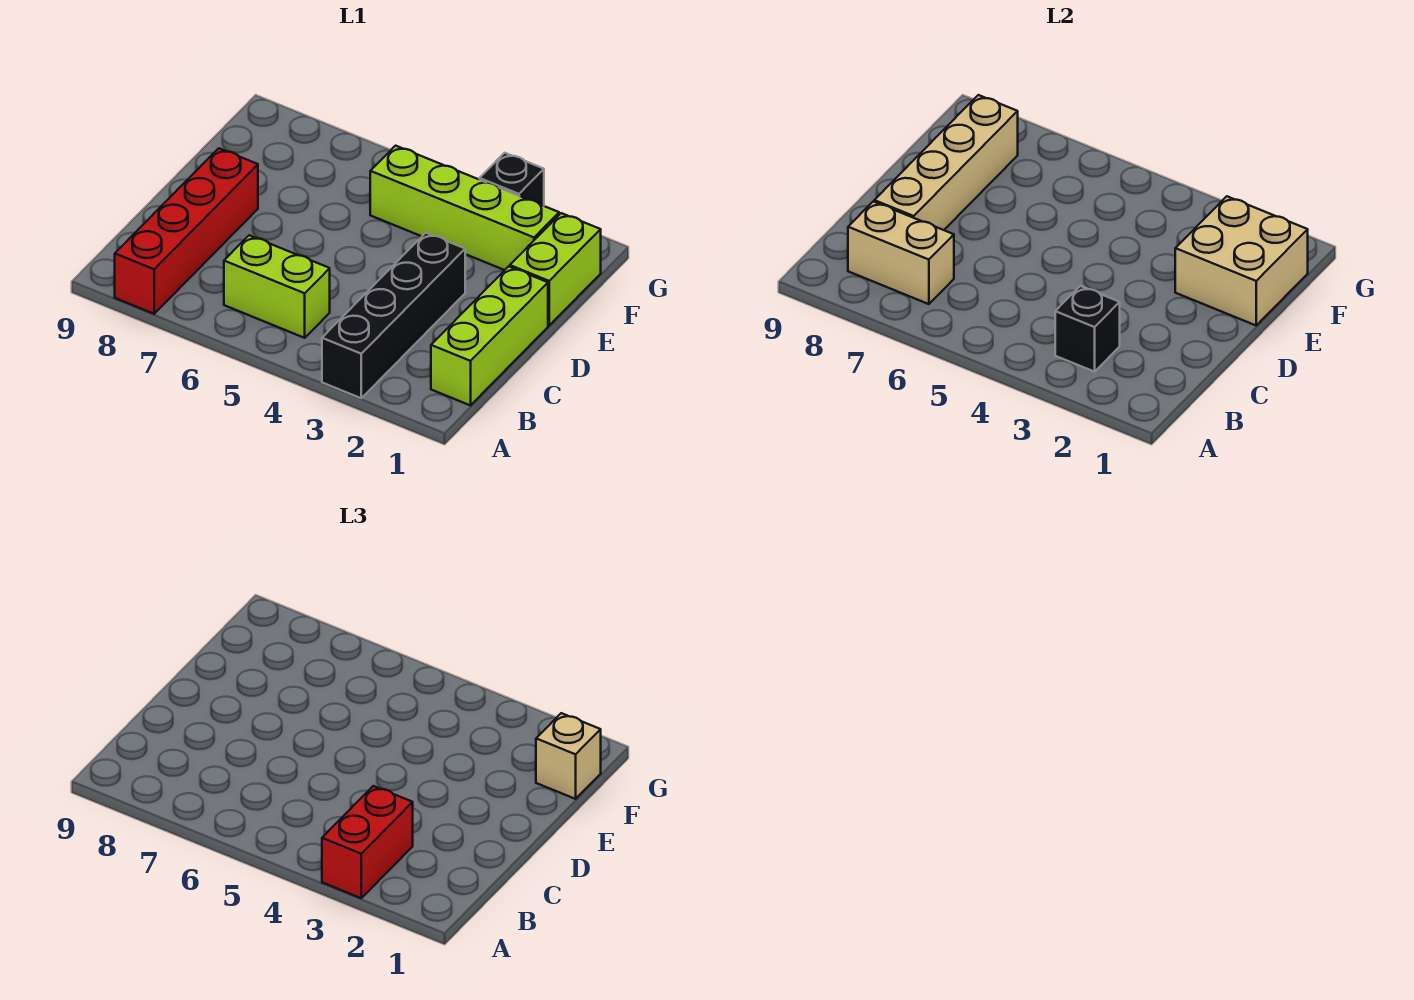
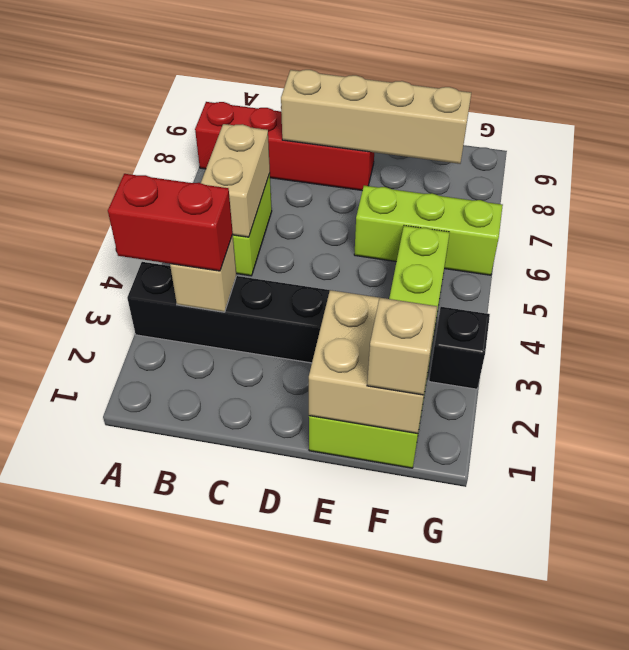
lime 1x3 brick [431,266,548,405] -> lime 1x3 brick moved to [354,186,503,275]
black 1x1 brick [1055,286,1120,372] -> tan 1x1 brick [170,235,237,312]
tan 1x2 brick [848,202,954,304] -> tan 1x2 brick moved to [201,124,270,237]

